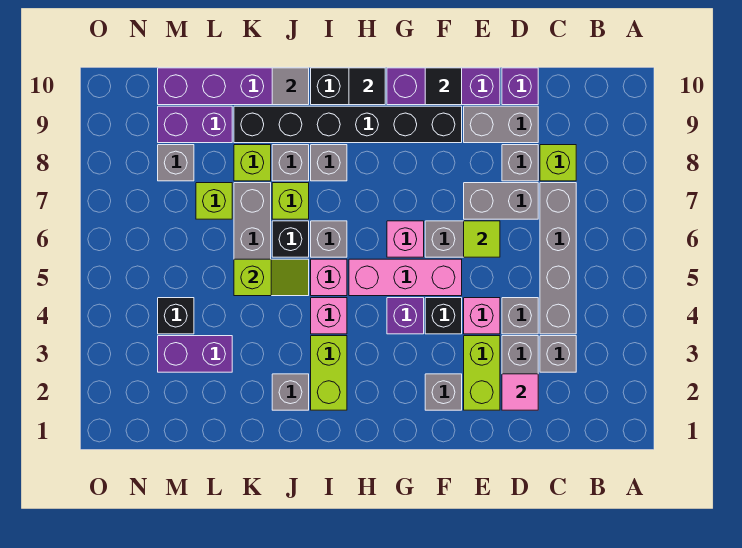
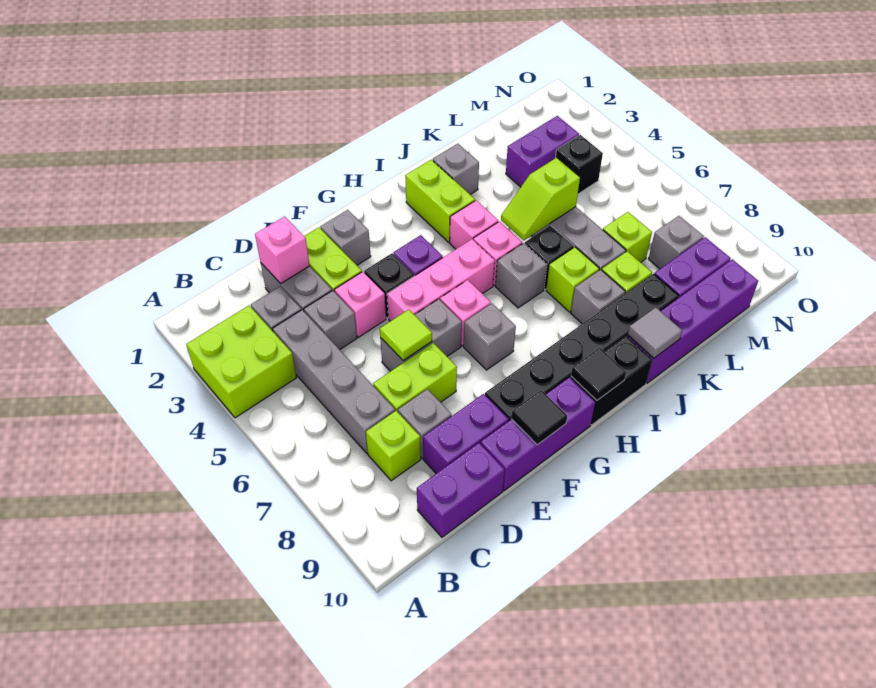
none -> lime 2x2 brick [187,306,297,418]
pink 1x1 tile [502,374,538,410] -> pink 1x1 brick [255,217,310,284]
grey 1x2 brick [464,183,538,219] -> lime 1x2 brick [373,343,457,412]
grey 1x2 brick [464,106,538,143] -> purple 1x2 brick [423,394,509,473]
purple 1x1 brick [502,68,538,105] -> purple 1x2 brick [417,443,505,537]
grey 1x1 brick [311,145,347,181] -> grey 1x1 brick moved to [464,303,516,370]

